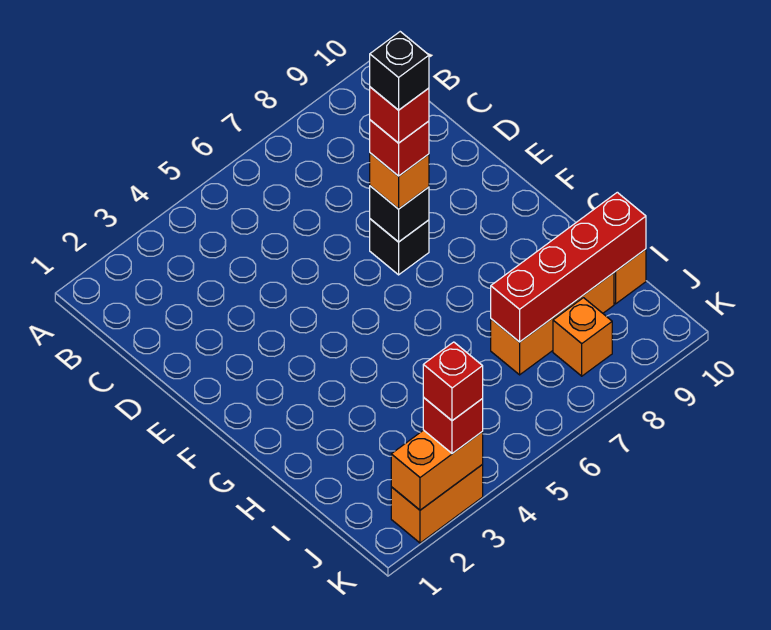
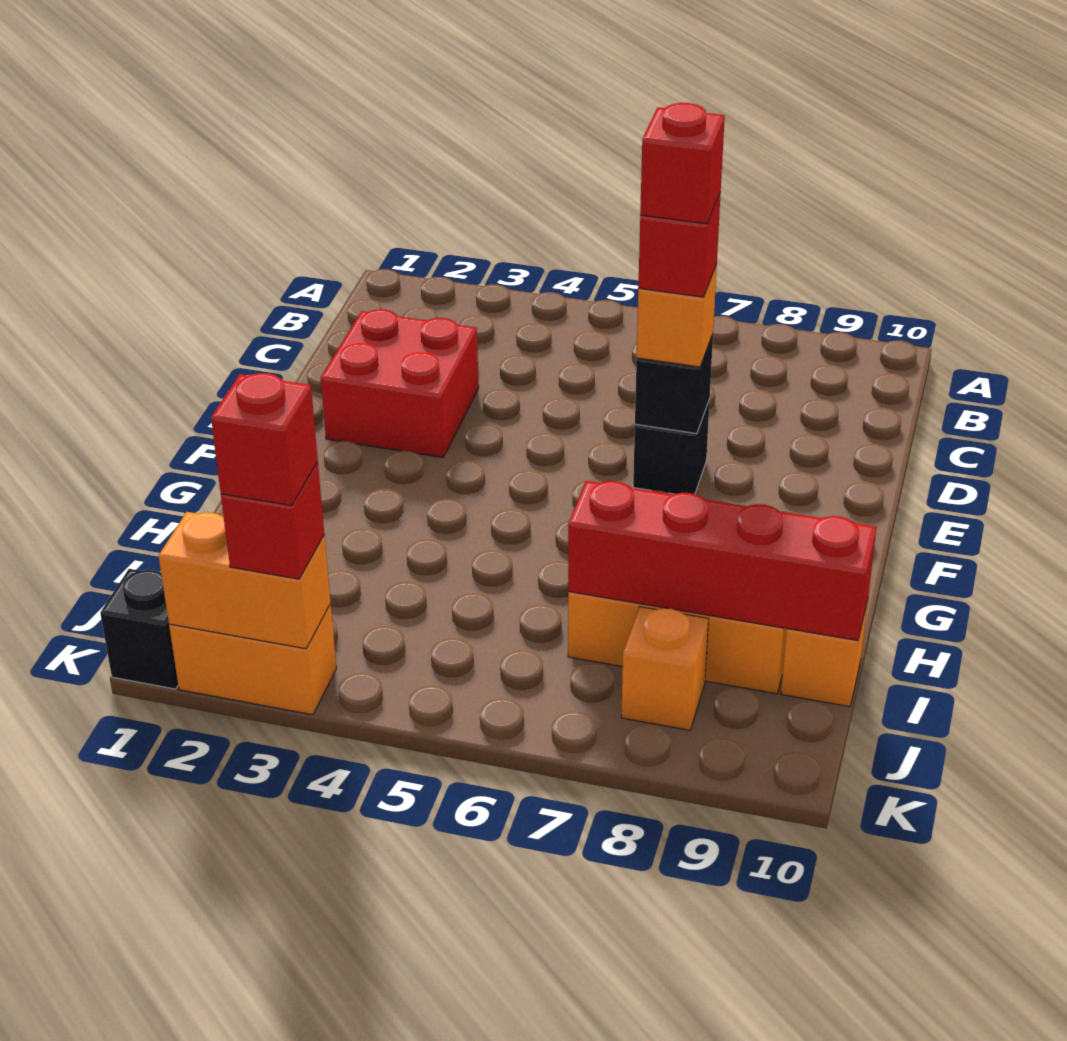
none -> red 2x2 brick [321,309,479,458]
black 1x1 brick [370,32,429,110] -> black 1x1 brick moved to [100,569,178,689]

